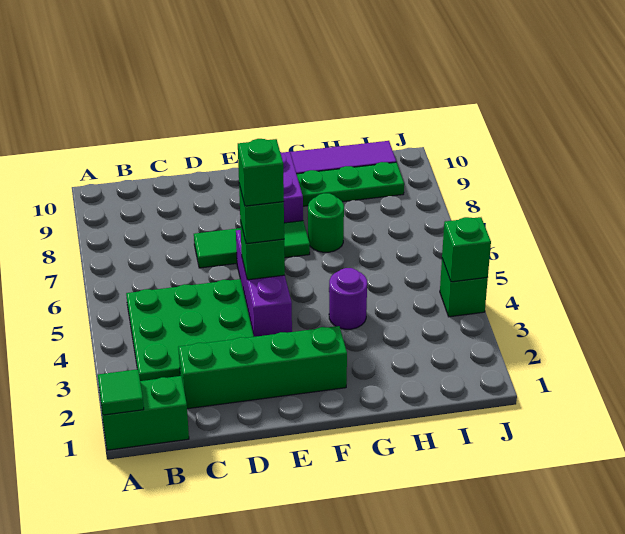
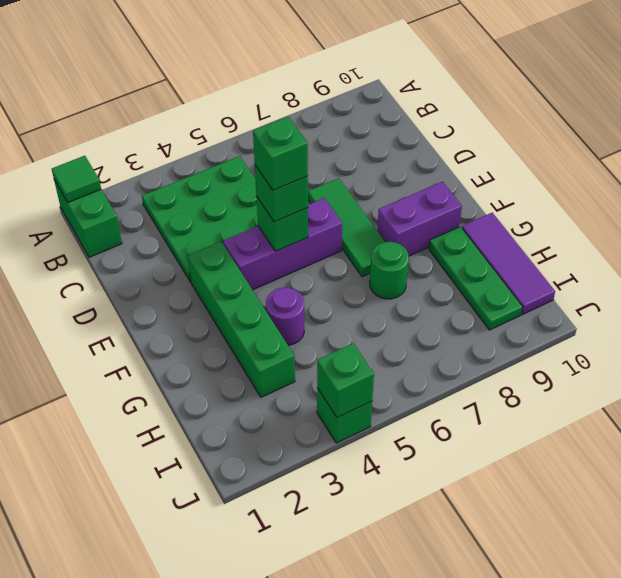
green 1x4 brick [178,326,347,409] -> green 1x4 brick moved to [188,242,295,397]

